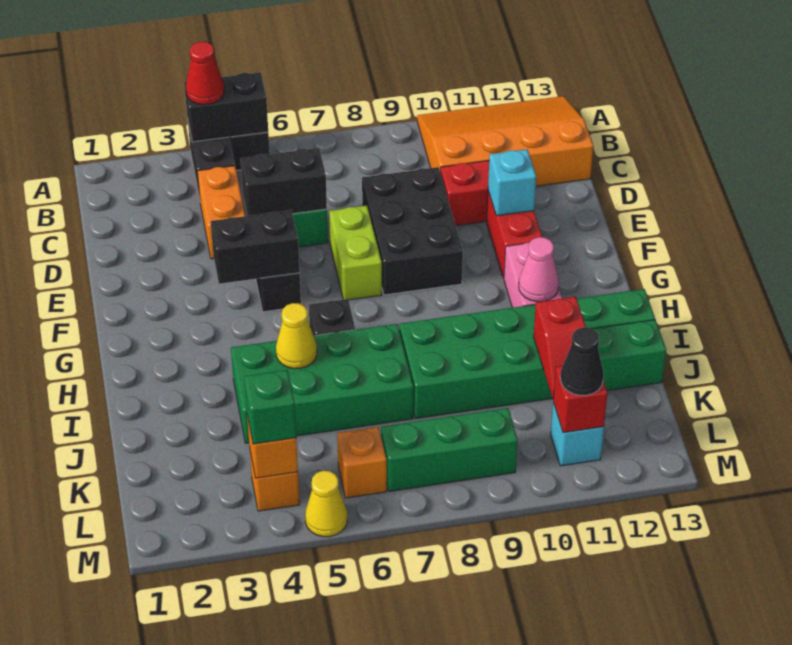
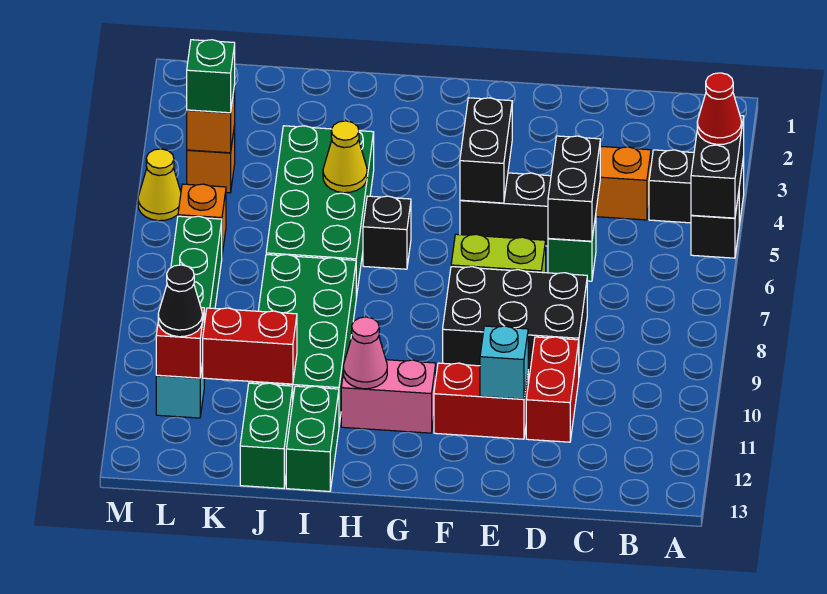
orange 3x4 slope [417,96,593,186] -> none
red 1x2 slope [534,297,586,399] -> red 1x2 brick [203,308,297,384]

